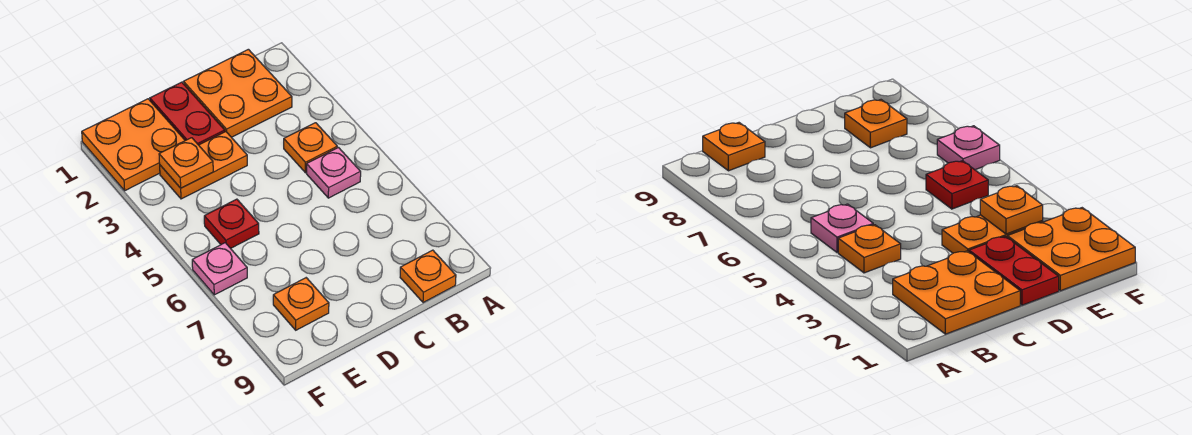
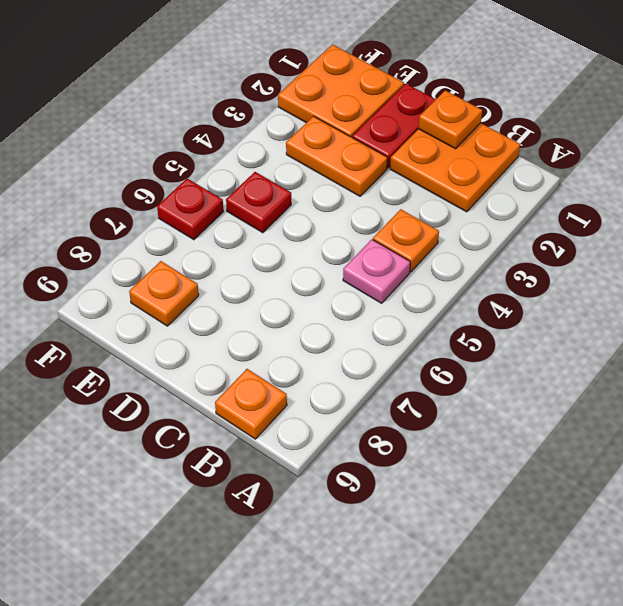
orange 1x1 plate [159,138,213,188] -> orange 1x1 plate moved to [418,91,482,149]
pink 1x1 plate [192,243,247,295] -> red 1x1 plate [157,179,223,240]

